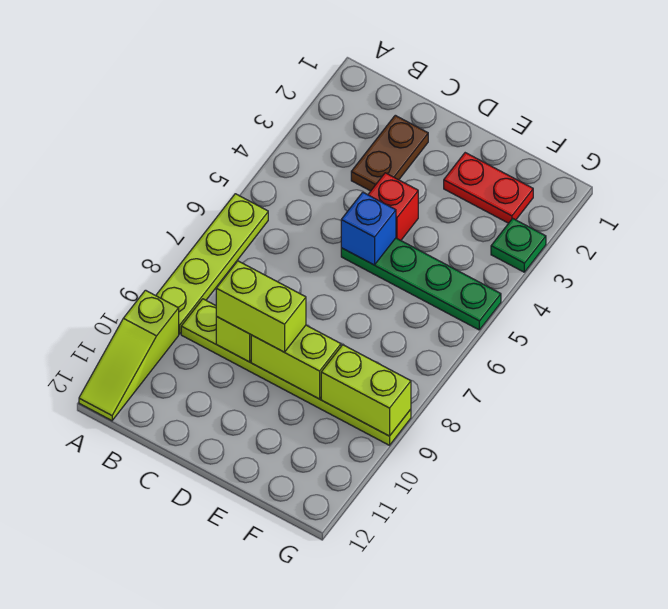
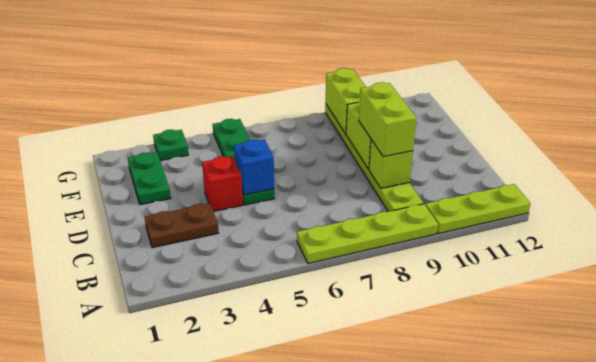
lime 1x3 slope [79,290,179,421] -> lime 1x3 plate [425,184,530,234]
red 1x2 plate [444,153,533,223] -> green 1x2 plate [128,152,171,205]

